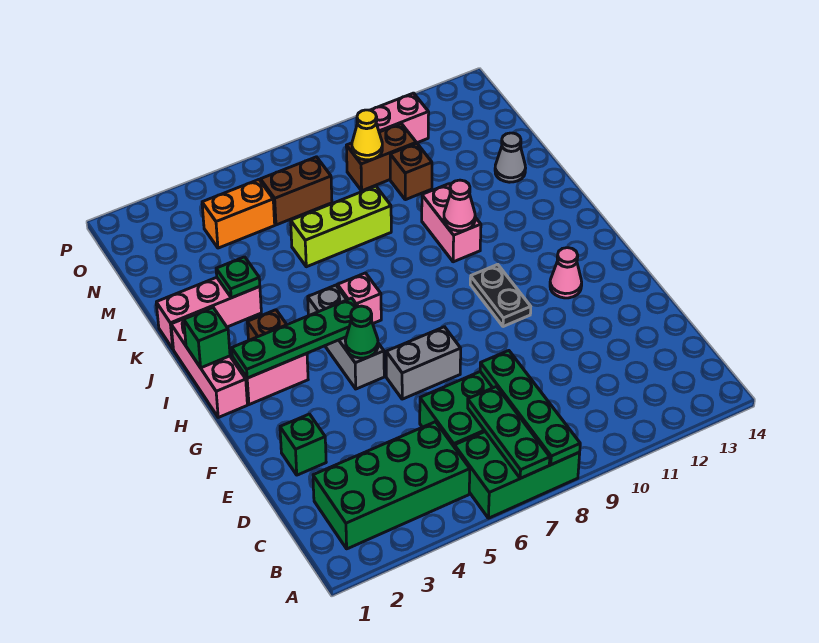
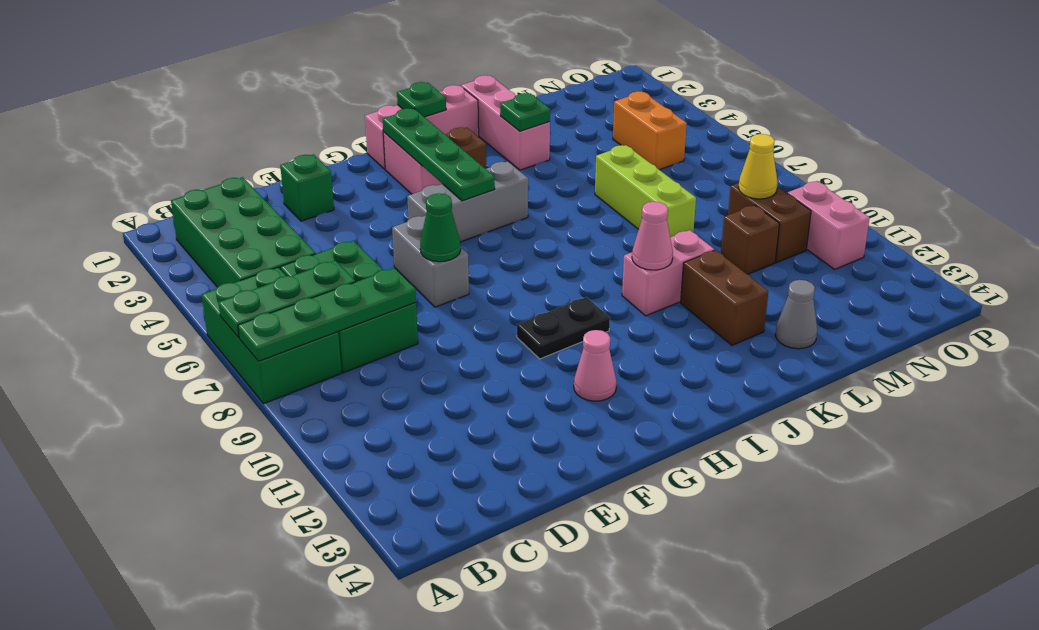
green 1x1 cone [345,306,378,358] -> green 1x1 cone moved to [420,193,461,262]
green 1x1 brick [184,308,230,368] -> green 1x1 plate [397,82,446,117]
pink 1x1 brick [337,273,381,323] -> none
brown 1x2 brick [260,157,332,225] -> brown 1x2 brick moved to [681,250,768,345]

